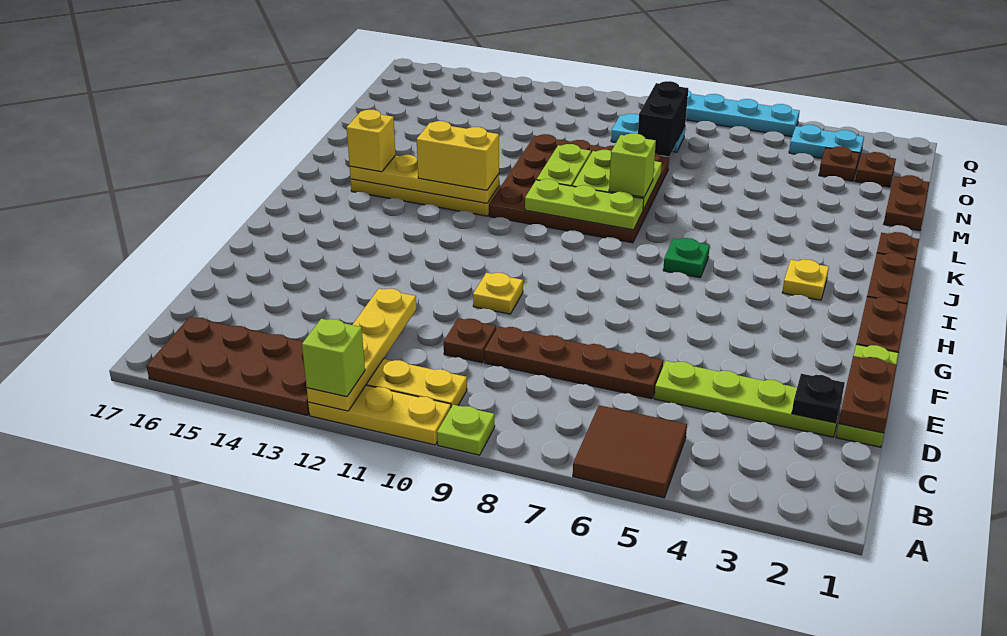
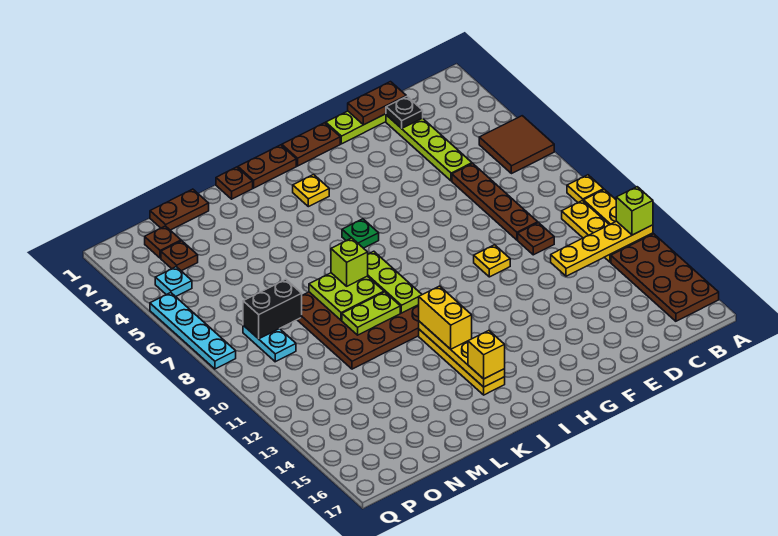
lime 1x1 plate [437,405,495,455] -> yellow 1x1 plate [567,175,604,202]
cyan 1x2 plate [789,125,864,161] -> cyan 1x1 plate [155,267,192,297]

